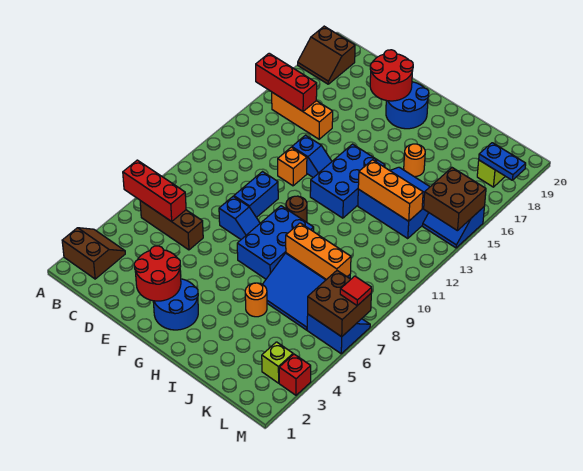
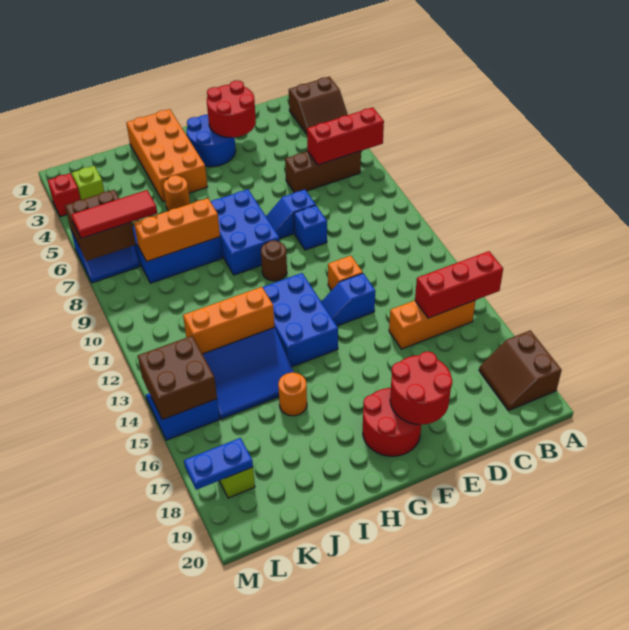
brown 2x2 slope [298,26,355,84] -> brown 2x2 slope turned to [479,330,562,410]
blue 1x2 brick [234,172,278,218] -> blue 1x1 brick [294,205,327,250]
blue 2x2 round brick [386,82,429,129] -> red 2x2 round brick [363,388,421,456]
none -> orange 2x4 brick [126,109,207,202]
red 1x1 tile [340,276,372,306] -> red 1x3 tile [71,190,157,238]

